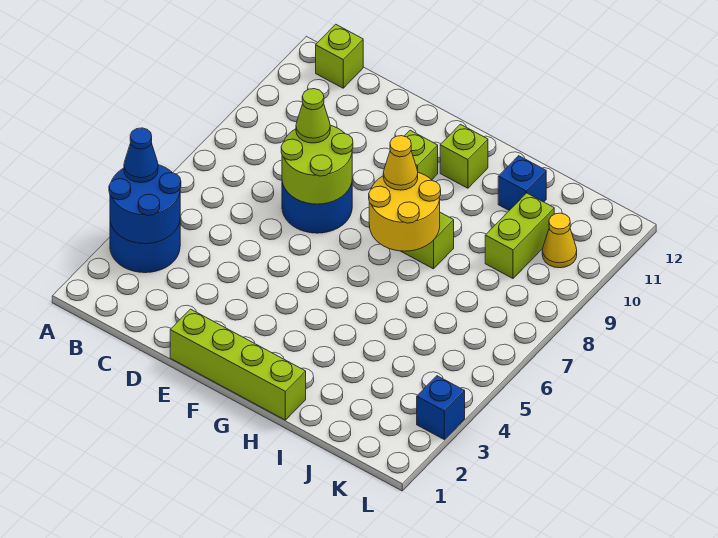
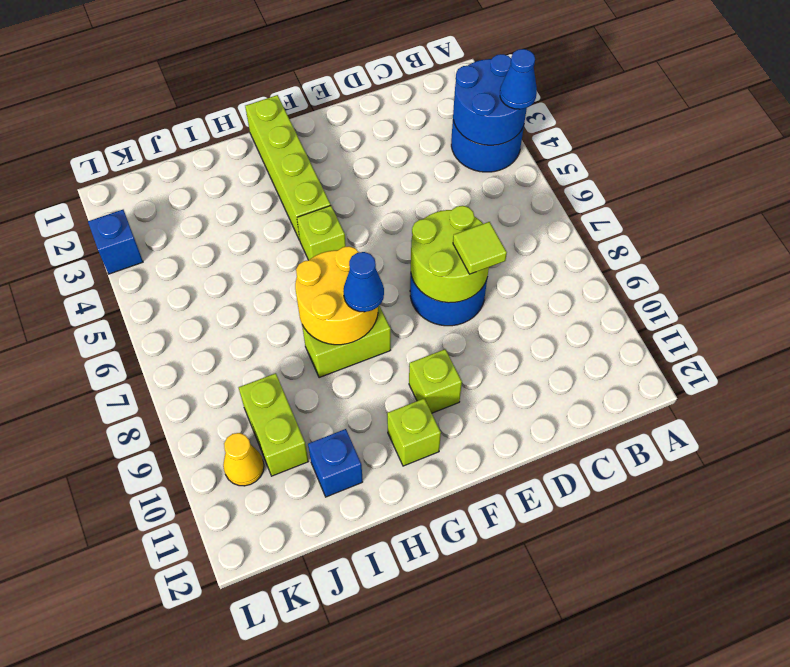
lime 1x1 brick [316,24,363,88] -> lime 1x1 brick moved to [297,206,346,260]
lime 1x1 cone [296,89,330,143] -> lime 1x1 tile [453,222,507,274]
lime 1x4 brick [170,309,306,420] -> lime 1x4 brick turned to [245,95,331,240]
yellow 1x1 cone [383,136,418,190] -> blue 1x1 cone [343,252,384,312]

